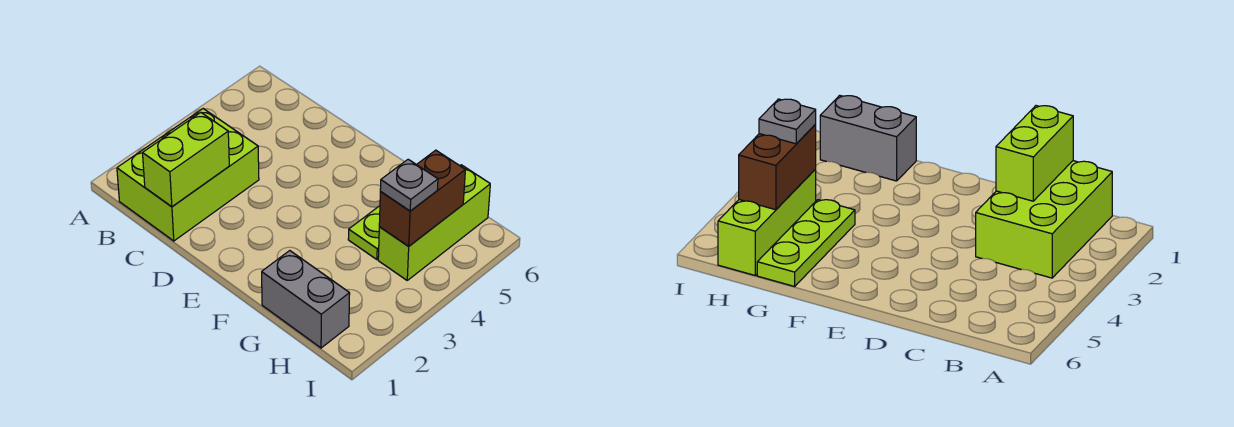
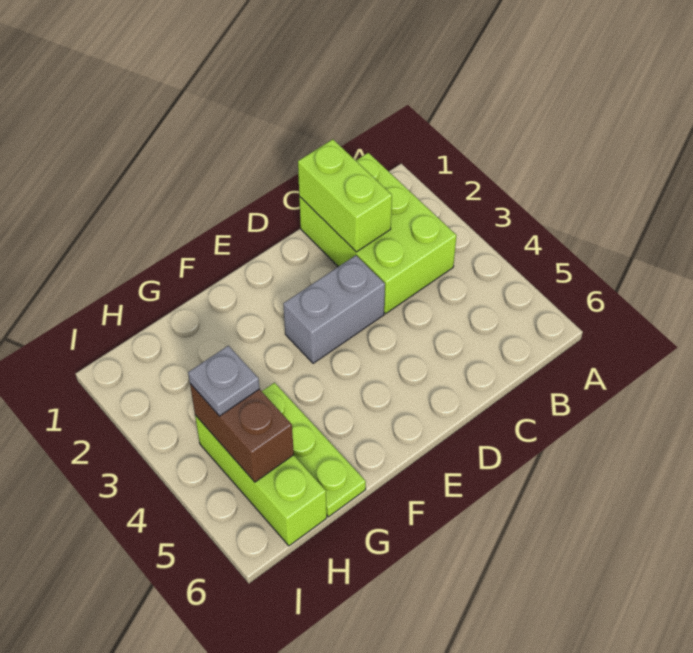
grey 1x2 brick [262,251,350,348] -> grey 1x2 brick moved to [283,255,385,363]

